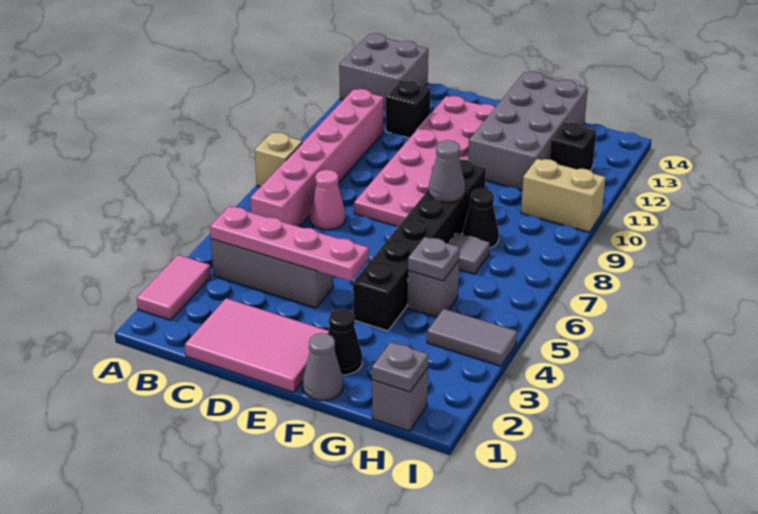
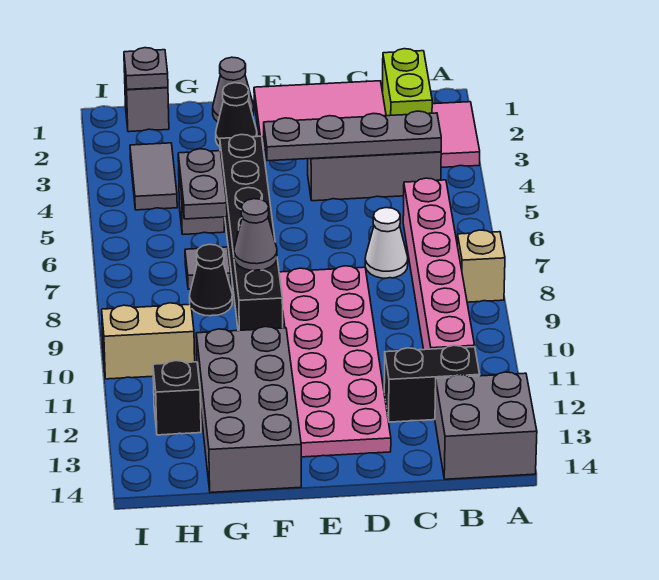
none -> lime 1x2 brick [383,49,432,116]
pink 1x4 plate [210,206,369,281] -> grey 1x4 plate [264,111,441,161]
pink 1x1 cone [310,170,345,230] -> white 1x1 cone [365,208,408,278]
black 1x1 brick [386,81,431,138] -> black 1x2 brick [384,345,480,422]
grey 1x1 plate [408,237,460,281] -> grey 1x2 plate [178,149,227,219]
grey 1x2 tile [427,309,517,366] -> grey 1x2 tile turned to [130,143,177,210]

